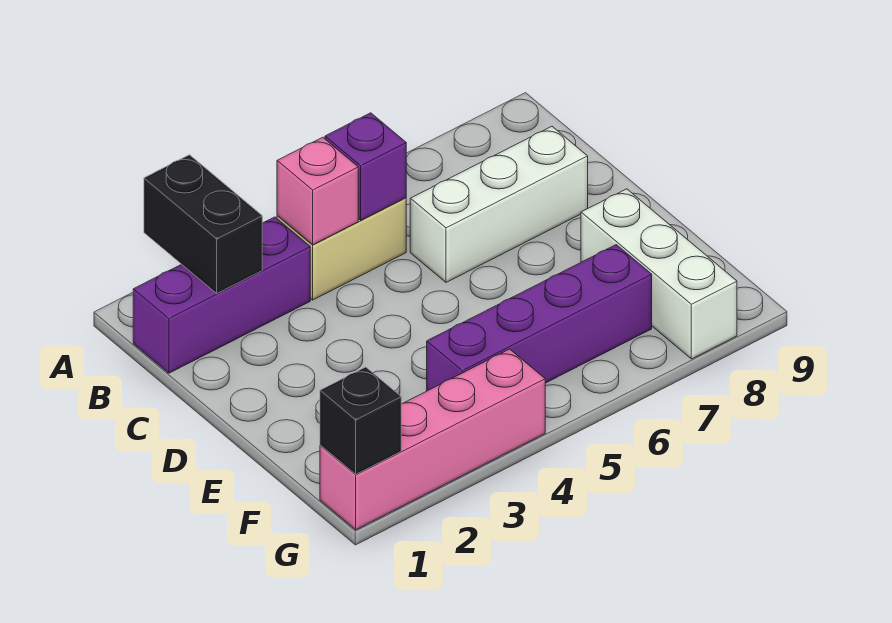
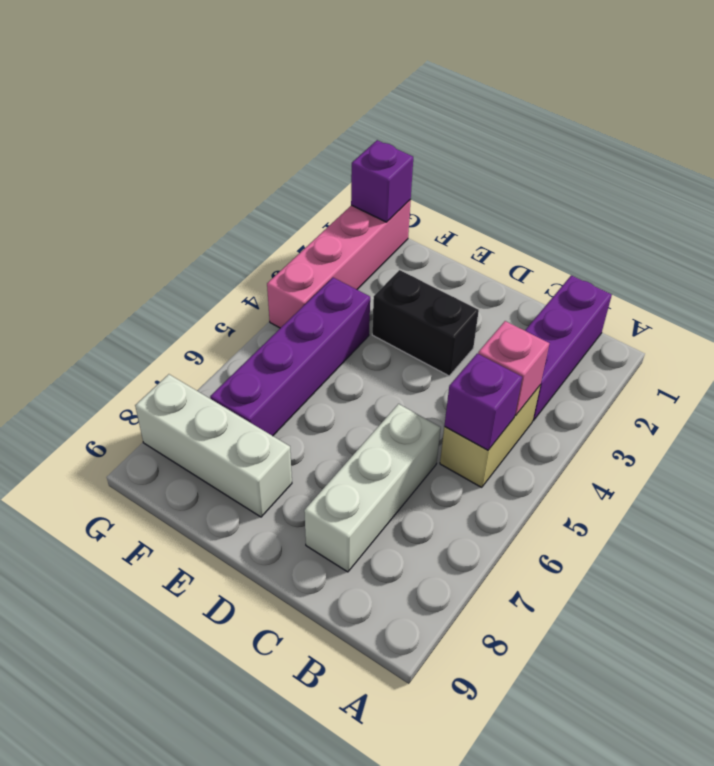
black 1x2 brick [144,155,262,293] -> black 1x2 brick moved to [372,270,479,376]
black 1x1 brick [320,367,401,474] -> purple 1x1 brick [351,140,413,222]

